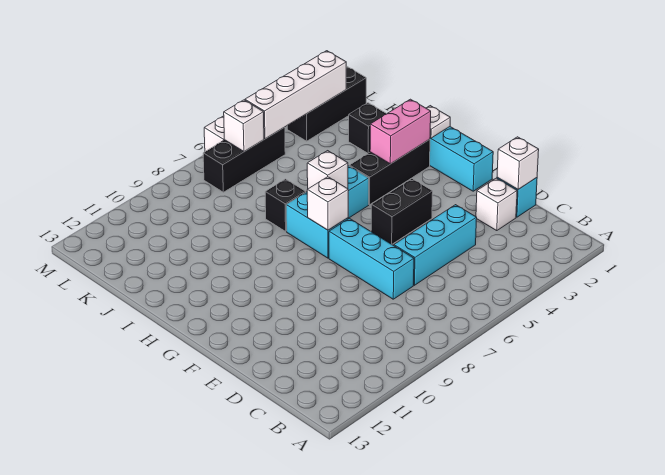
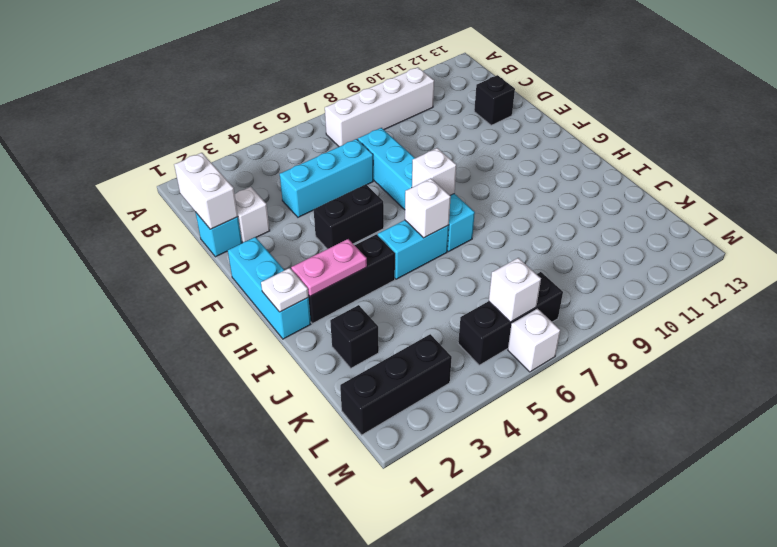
white 1x1 brick [497,137,539,189] -> white 1x2 brick [174,153,238,229]
pink 1x2 brick [370,99,431,164] -> pink 1x2 plate [291,239,367,296]
black 1x1 brick [265,179,306,231] -> black 1x1 brick moved to [474,75,515,125]
white 1x4 brick [245,51,346,139] -> white 1x4 brick moved to [325,67,434,147]

